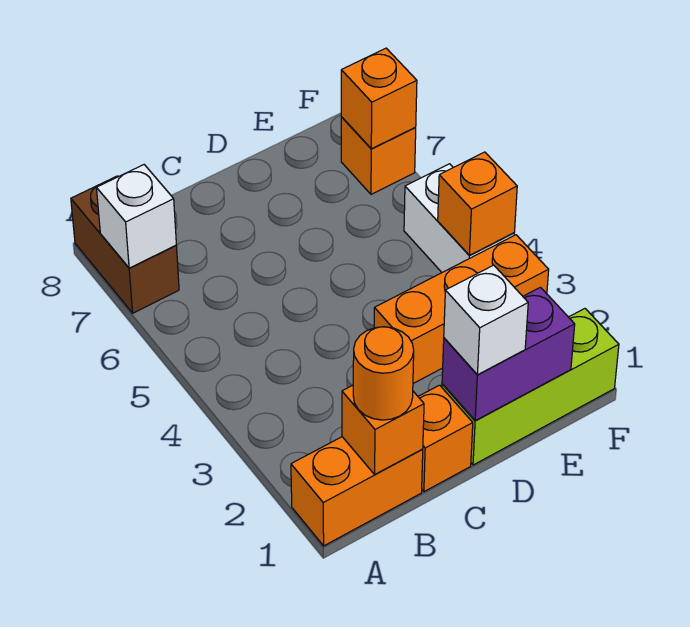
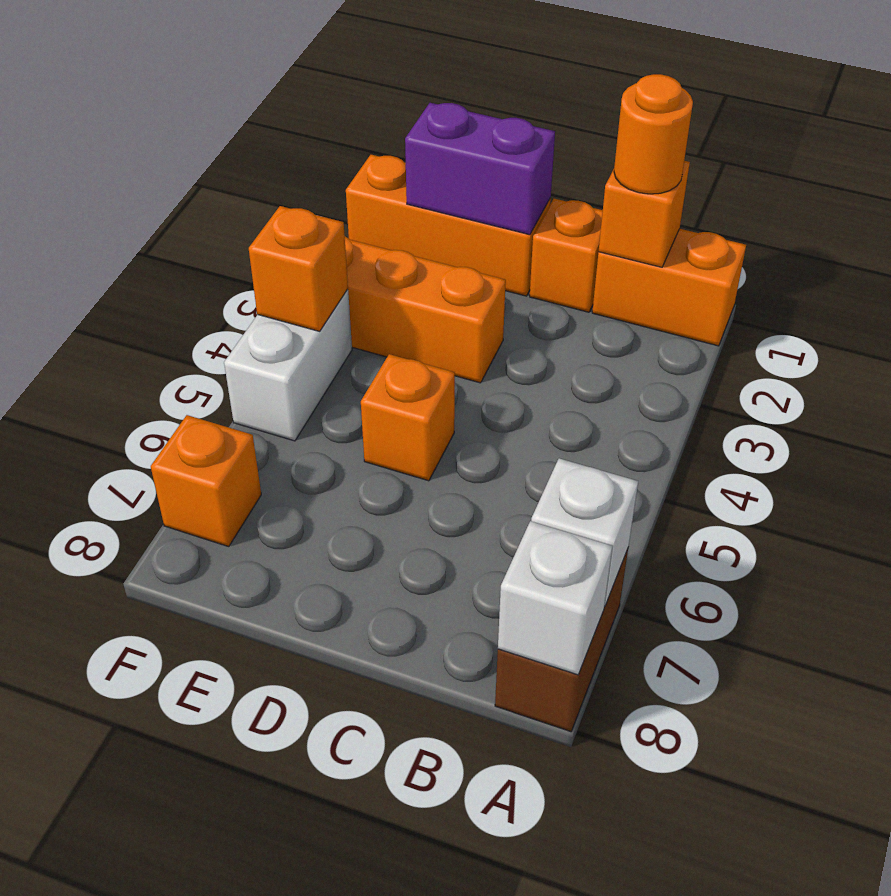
lime 1x3 brick [442,309,619,465] -> orange 1x3 brick [346,155,551,296]
white 1x1 brick [444,265,528,375] -> white 1x1 brick moved to [498,521,612,675]
orange 1x1 brick [341,48,417,149] -> orange 1x1 brick moved to [361,354,455,481]

